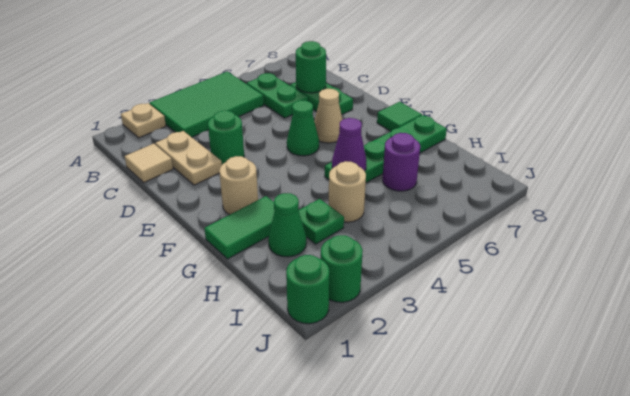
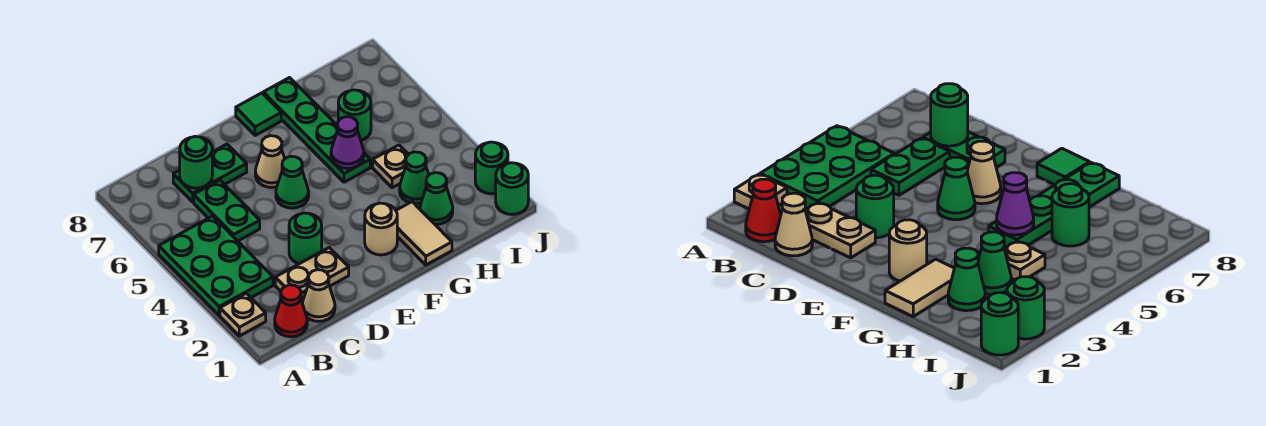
green 2x3 tile [150,71,264,137] -> green 2x3 plate [159,216,273,315]
none -> red 1x1 cone [275,285,307,337]
green 1x2 plate [247,73,308,118] -> green 1x2 plate turned to [194,180,260,241]
tan 1x1 tile [125,144,173,182] -> tan 1x1 cone [303,270,335,321]
green 1x2 tile [204,196,275,259] -> tan 1x2 tile [396,202,452,265]
green 1x1 plate [299,199,344,244] -> green 1x1 cone [400,152,429,204]
tan 1x1 round brick [329,161,366,222] -> tan 1x1 plate [373,145,409,188]
purple 1x1 round brick [383,133,420,191] -> green 1x1 round brick [338,90,371,140]

